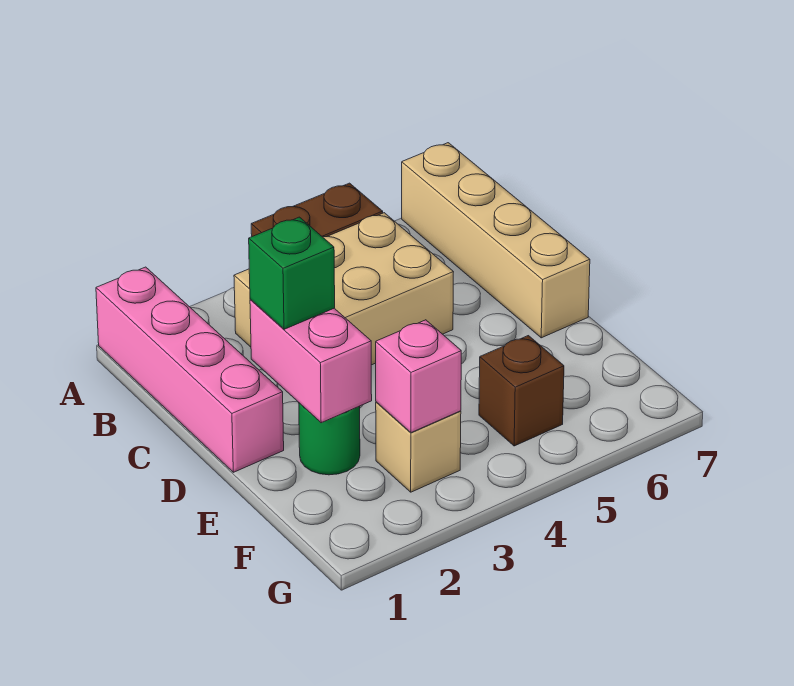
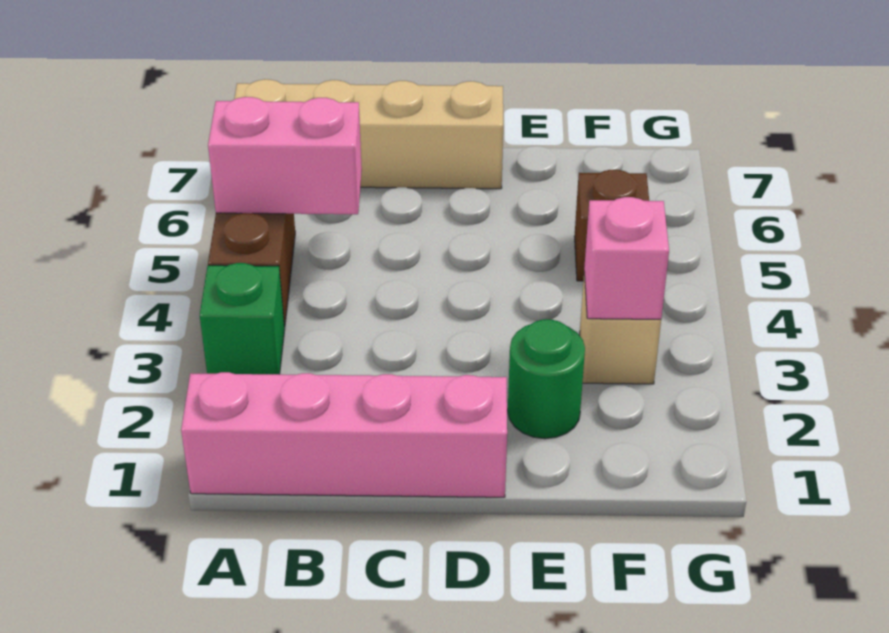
tan 2x3 brick [234,213,453,365] -> none
pink 1x2 brick [250,299,372,423] -> pink 1x2 brick moved to [208,97,362,214]
green 1x1 brick [249,217,335,329] -> green 1x1 brick moved to [200,263,285,374]

